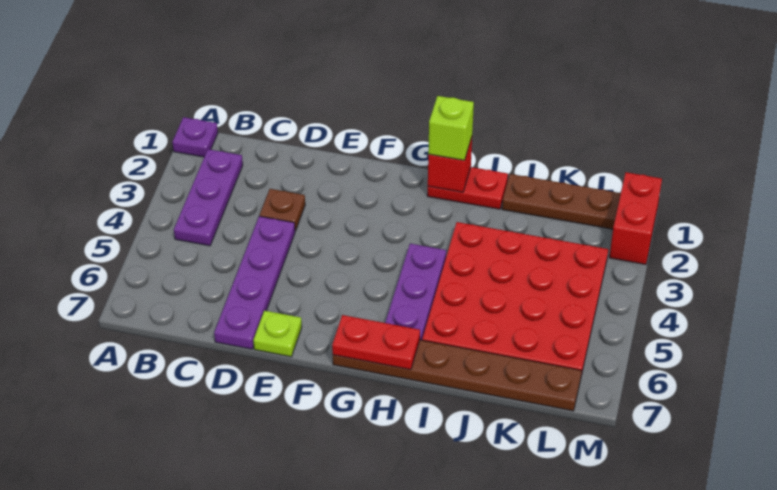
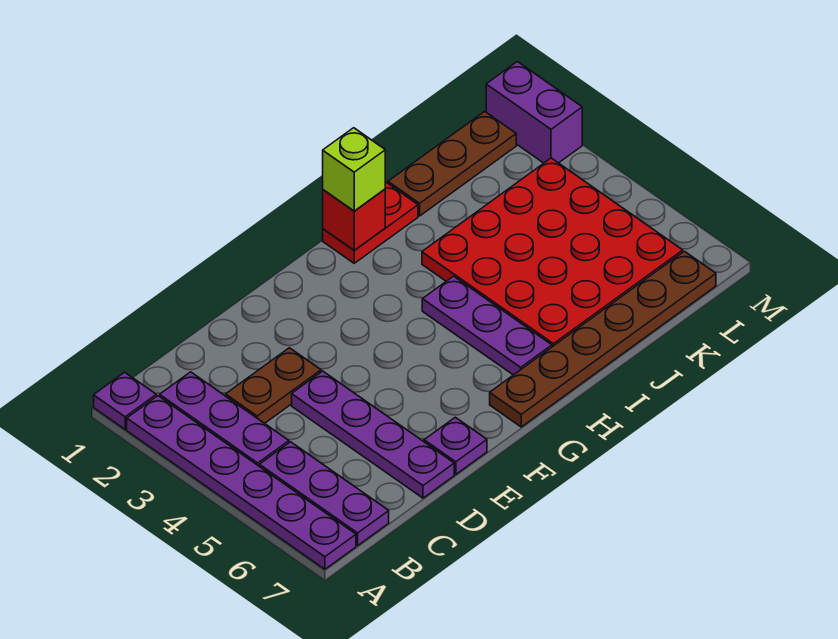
none -> purple 1x6 plate [127,396,356,569]
none -> purple 1x3 plate [259,442,389,545]
brown 1x1 plate [260,189,305,231] -> brown 1x2 plate [226,348,321,423]
lime 1x1 plate [253,311,302,357] -> purple 1x1 plate [424,417,487,474]
red 1x2 plate [332,315,420,370] -> none
red 1x2 brick [609,172,662,264] -> purple 1x2 brick [486,62,582,163]

